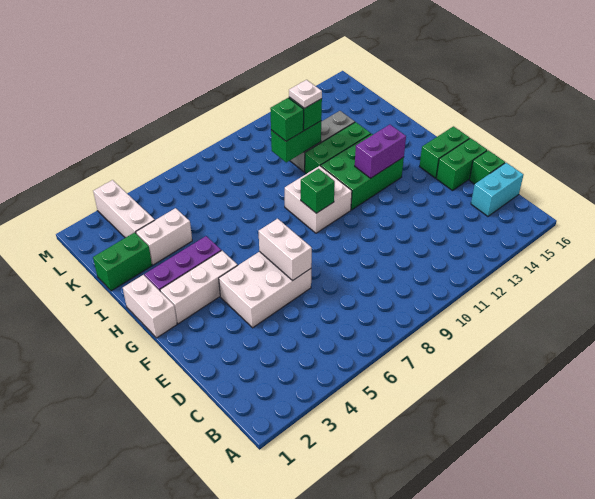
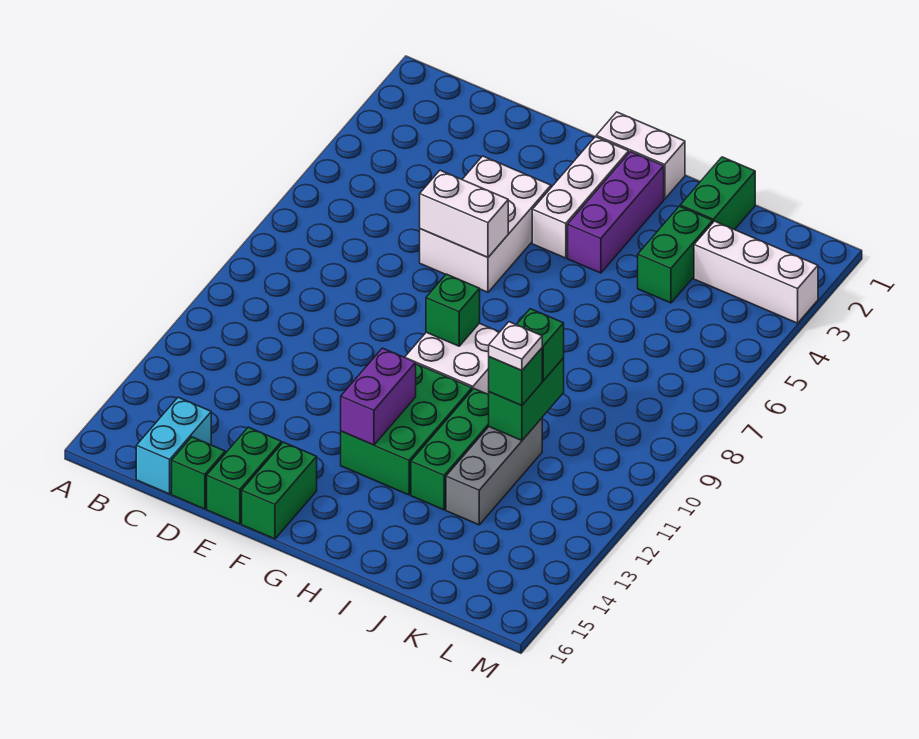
white 1x2 brick [136,208,192,265] -> green 1x2 brick [638,206,713,303]

